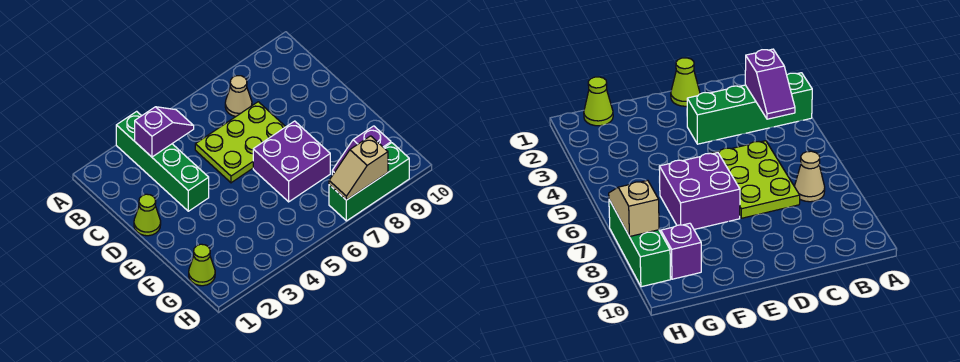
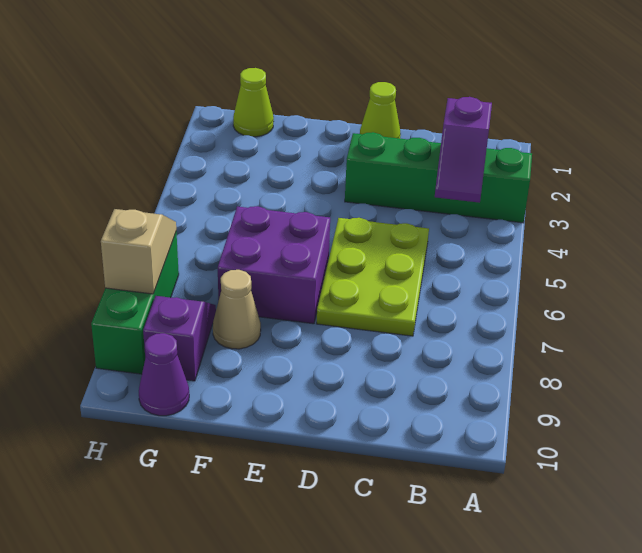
tan 1x1 cone [225,76,252,117] -> tan 1x1 cone moved to [213,270,261,349]
none -> purple 1x1 cone [139,333,189,416]

